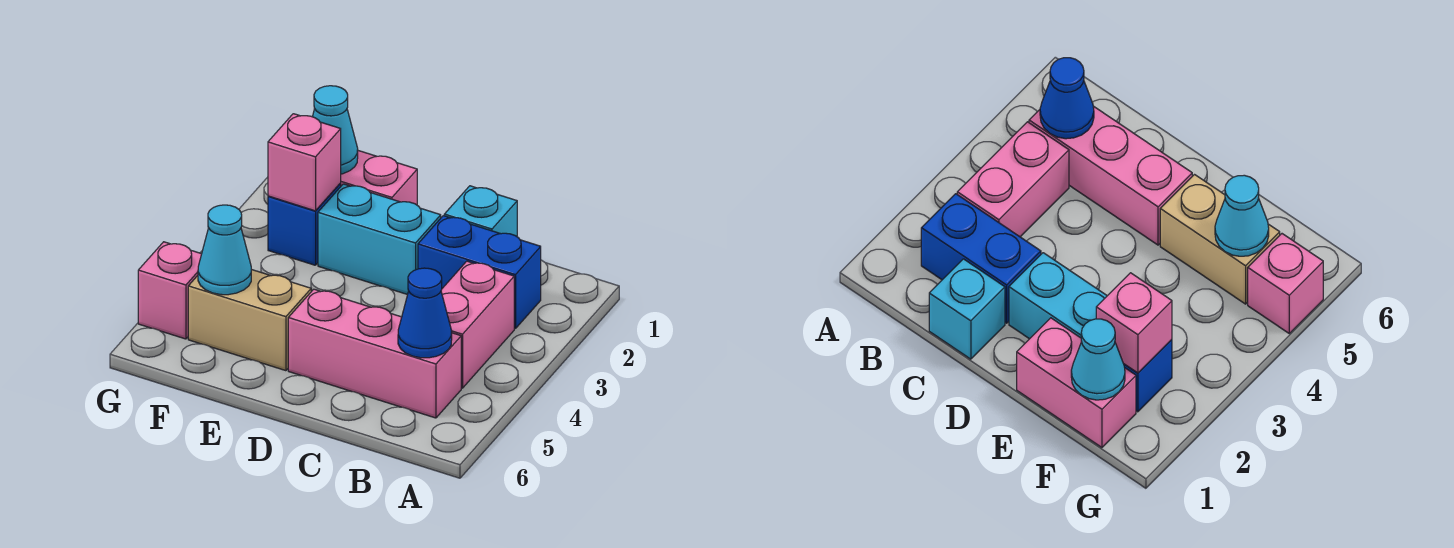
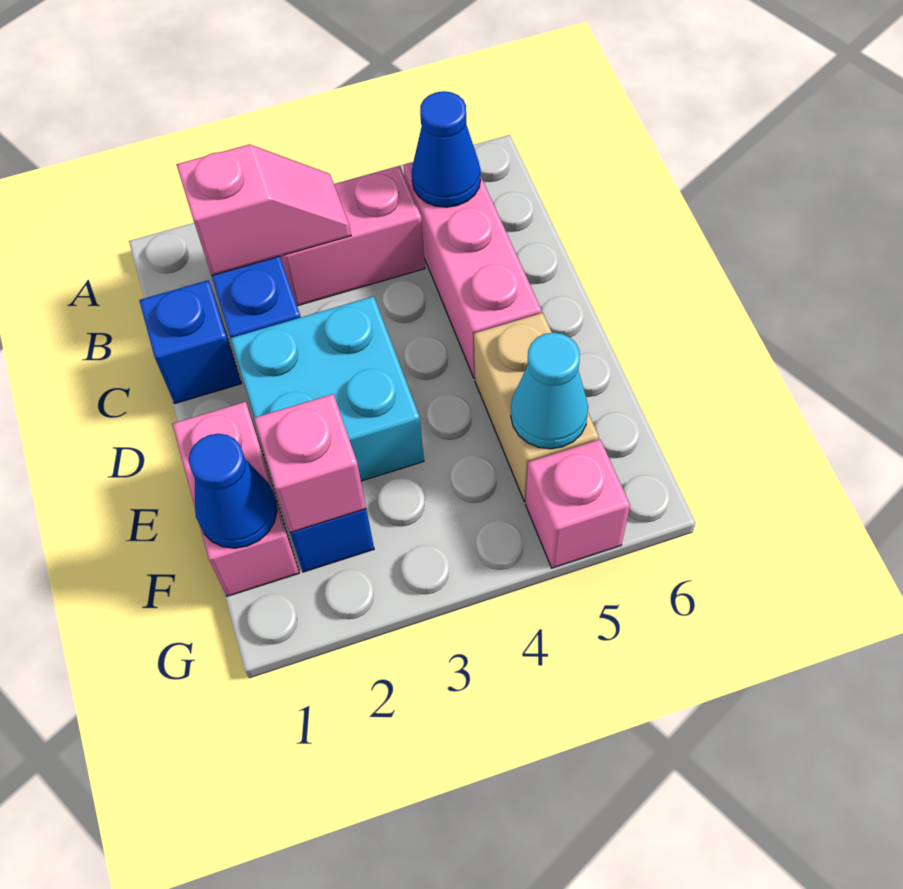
none -> pink 1x2 slope [177,144,351,276]
cyan 1x1 brick [444,186,517,236] -> blue 1x1 brick [139,280,241,403]
cyan 1x2 brick [318,184,441,295] -> cyan 2x2 brick [231,296,424,481]
cyan 1x1 cone [312,86,358,174] -> blue 1x1 cone [189,434,277,548]

